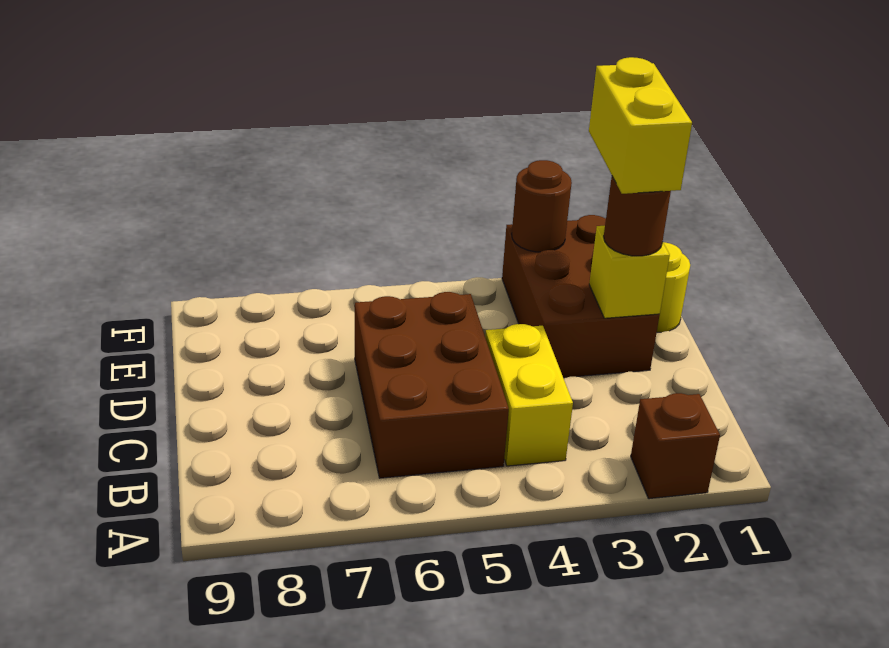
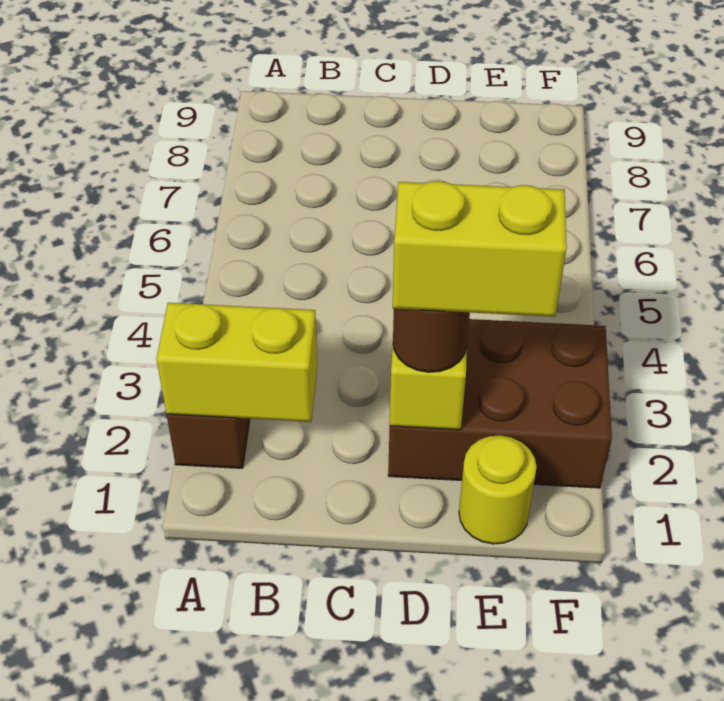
yellow 1x2 brick [485,324,573,466] -> yellow 1x2 brick moved to [157,303,317,422]
brown 2x3 brick [355,292,509,478] -> none
brown 1x1 round brick [512,160,572,252] -> none

